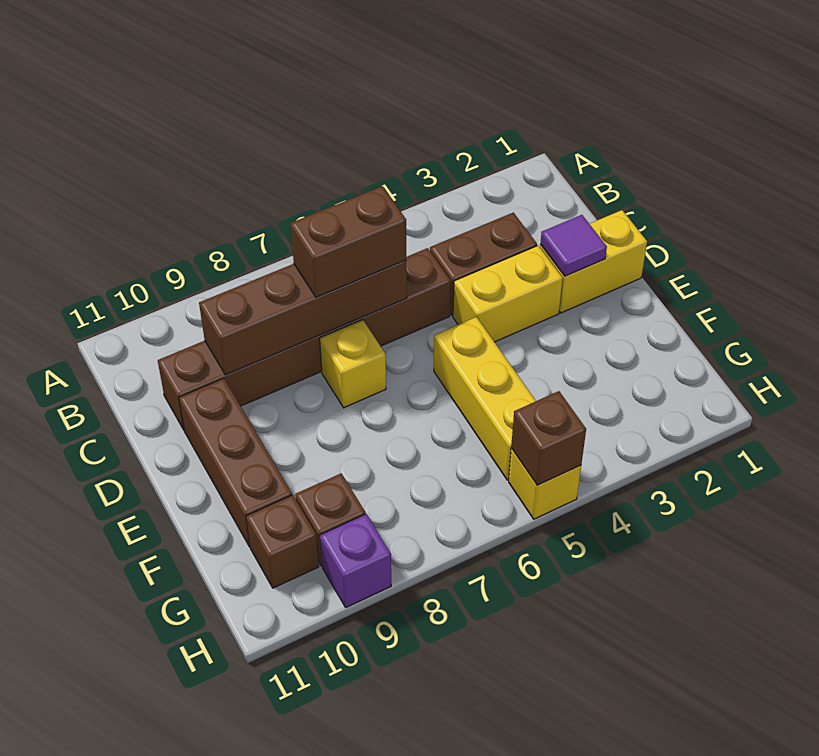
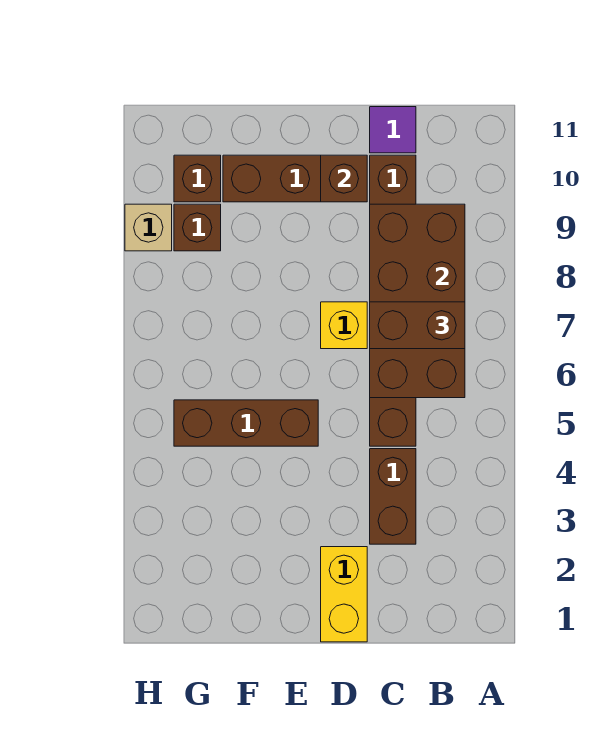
brown 1x4 brick [199,260,407,375] -> brown 2x4 brick [370,204,465,398]
brown 1x2 brick [291,186,406,297] -> brown 1x2 brick turned to [370,302,465,349]
purple 1x1 tile [540,215,607,276] -> purple 1x1 tile moved to [370,107,416,153]
yellow 1x2 brick [453,246,563,342] -> none
yellow 1x3 brick [434,317,536,480] -> brown 1x3 brick [174,400,318,446]
yellow 1x1 brick [509,448,581,519] -> none
brown 1x1 brick [511,391,586,485] -> brown 1x1 brick moved to [321,155,367,202]
purple 1x1 brick [320,514,391,607] -> tan 1x1 brick [125,204,172,251]

